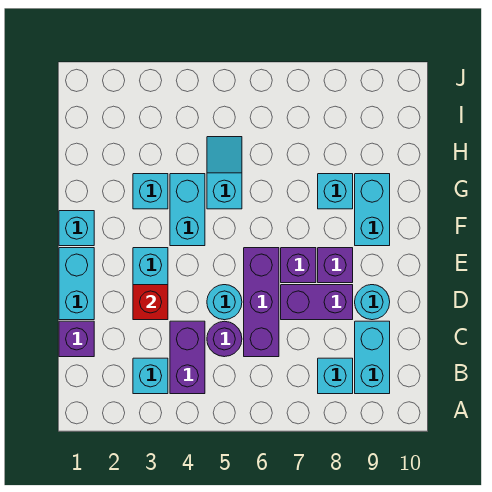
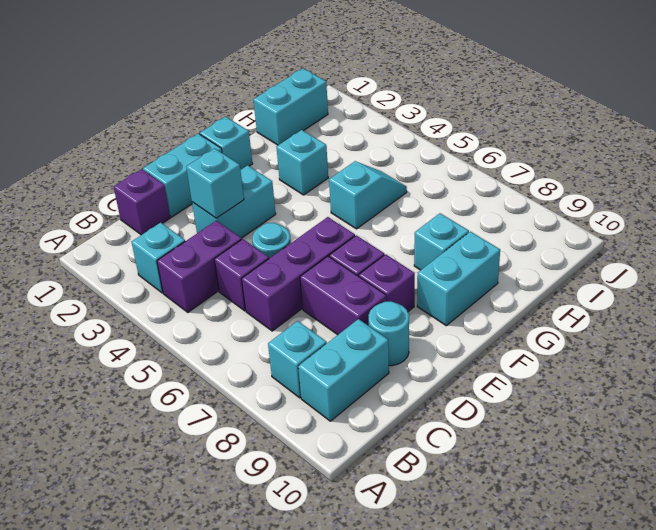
purple 1x1 round brick [207,321,242,357] -> purple 1x1 brick [214,239,269,311]
red 1x1 brick [133,285,168,320] -> cyan 1x1 brick [186,148,244,218]
cyan 1x2 brick [170,174,205,246] -> cyan 1x2 brick moved to [253,68,328,145]

